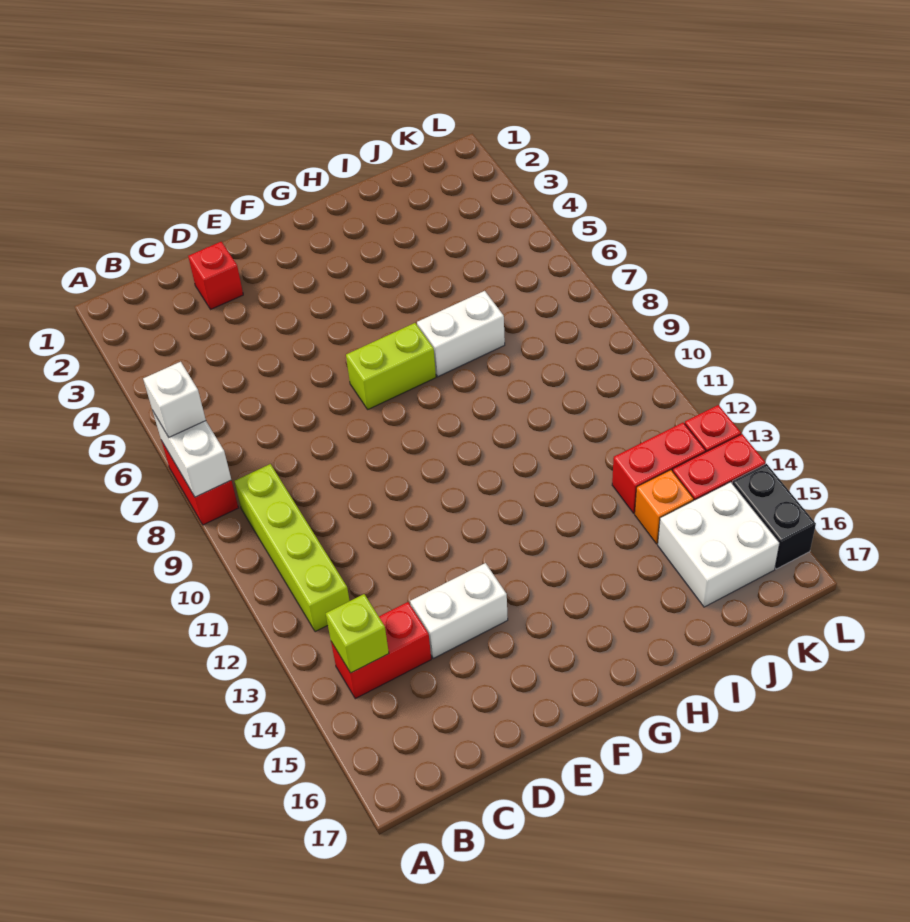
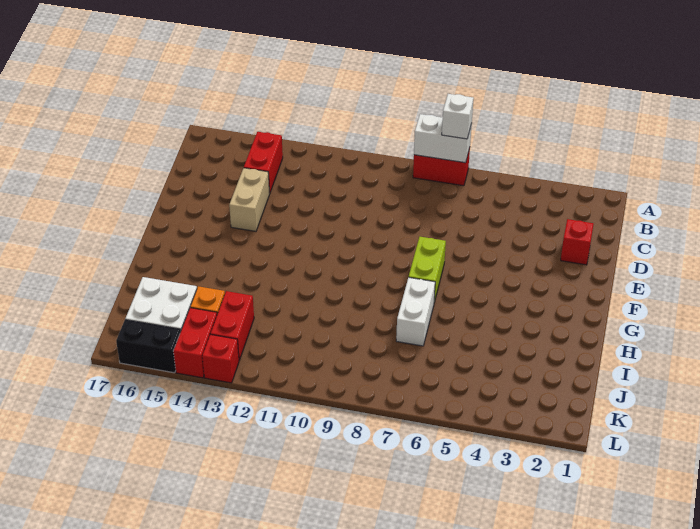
lime 1x4 brick [235,464,350,632] -> none
lime 1x1 brick [326,594,389,673] -> none
white 1x2 brick [410,563,508,658] -> tan 1x2 brick [229,168,270,231]

